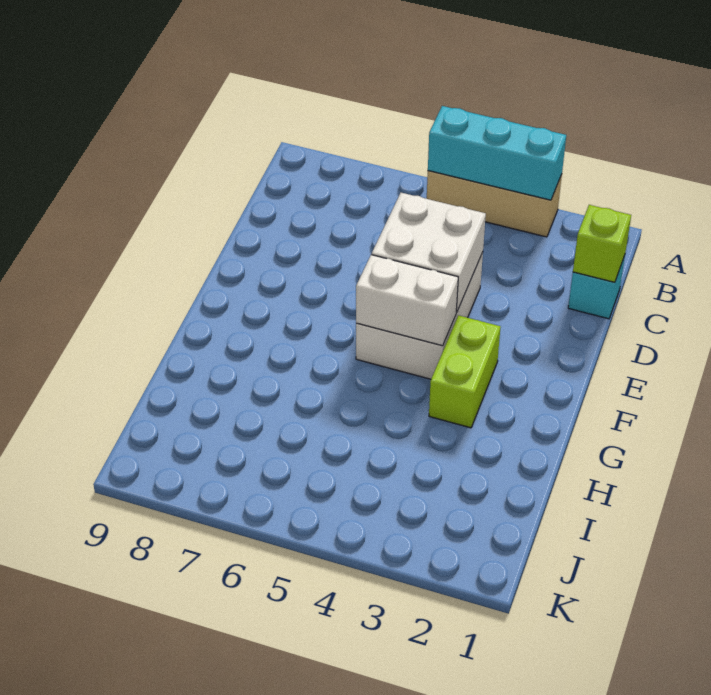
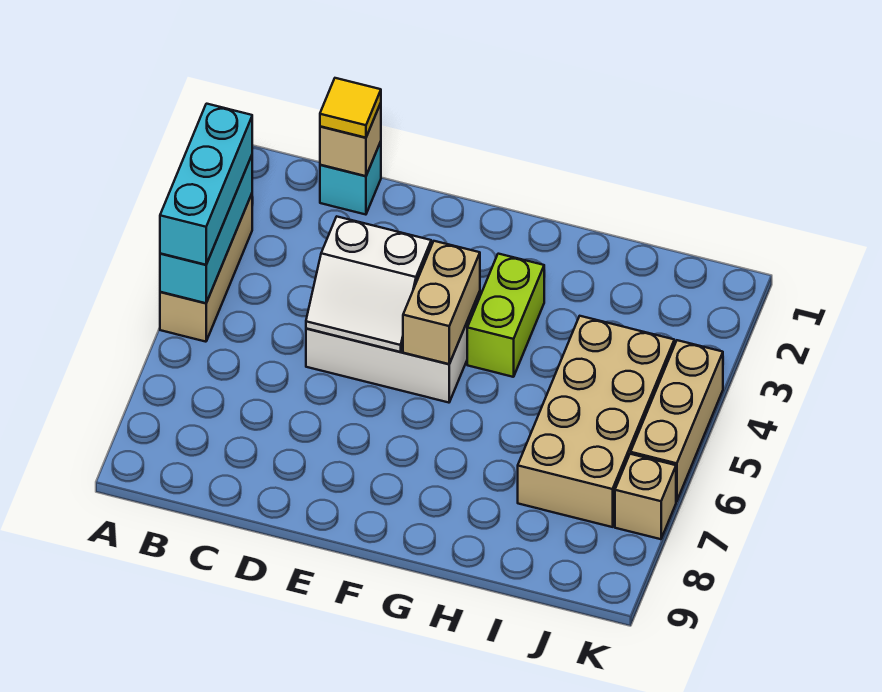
none -> cyan 1x3 brick [160,104,252,265]
lime 1x1 brick [573,205,631,282] -> tan 1x1 brick [320,103,381,176]
none -> yellow 1x1 tile [320,78,381,138]
white 2x2 brick [372,193,486,313] -> white 2x2 slope [306,217,431,352]
lime 1x2 brick [429,315,501,428] -> lime 1x2 brick turned to [467,254,544,377]
white 1x2 brick [356,255,458,346] -> tan 1x2 brick [403,241,480,364]
none -> tan 2x4 brick [518,316,674,527]
none -> tan 1x3 brick [631,340,723,501]
none -> tan 1x1 brick [615,454,676,539]

